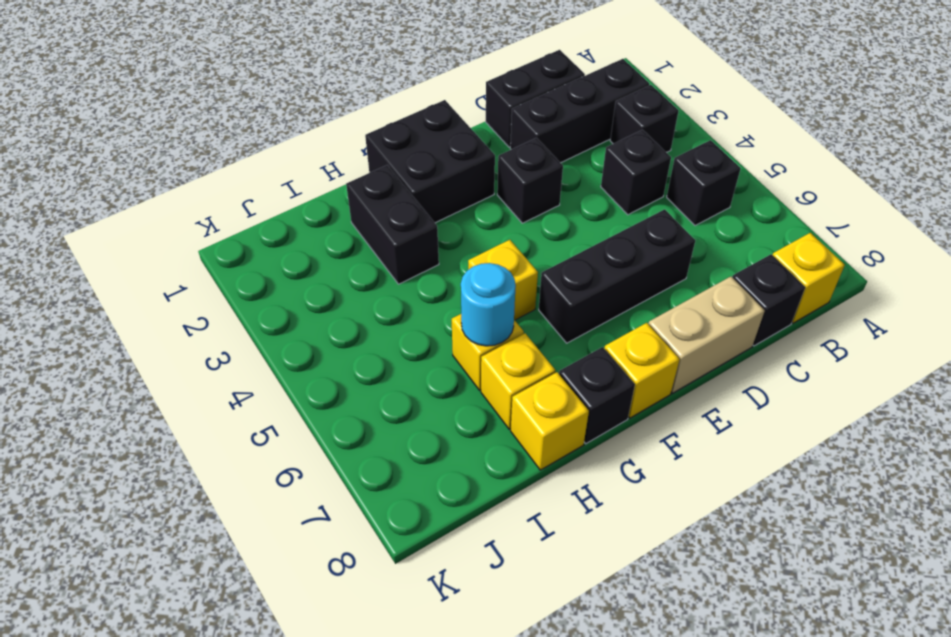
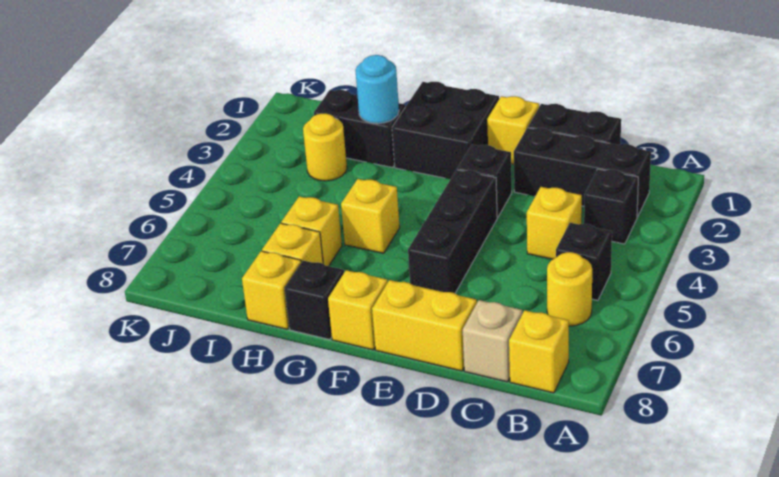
none -> yellow 1x1 round brick [547,252,592,326]
black 1x1 brick [601,130,671,215] -> yellow 1x1 brick [527,187,582,259]
black 1x1 brick [732,254,805,346] -> tan 1x1 brick [463,300,522,382]
black 1x3 brick [539,209,695,343] -> black 1x3 brick turned to [408,170,497,293]
tan 1x2 brick [648,277,765,393] -> yellow 1x2 brick [372,280,477,371]
none -> yellow 1x1 brick [487,96,539,164]
black 1x2 brick [346,165,439,284] -> black 1x2 brick turned to [314,90,405,167]
cyan 1x1 round brick [461,263,516,346] -> cyan 1x1 round brick moved to [355,55,399,124]
none -> yellow 1x1 round brick [303,113,347,181]

